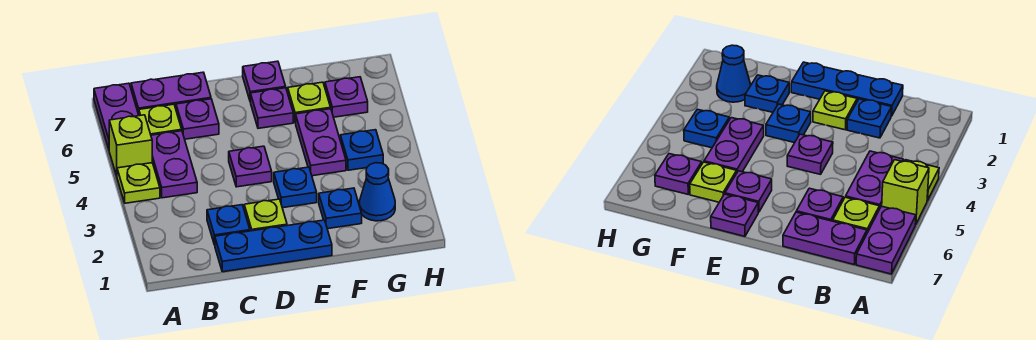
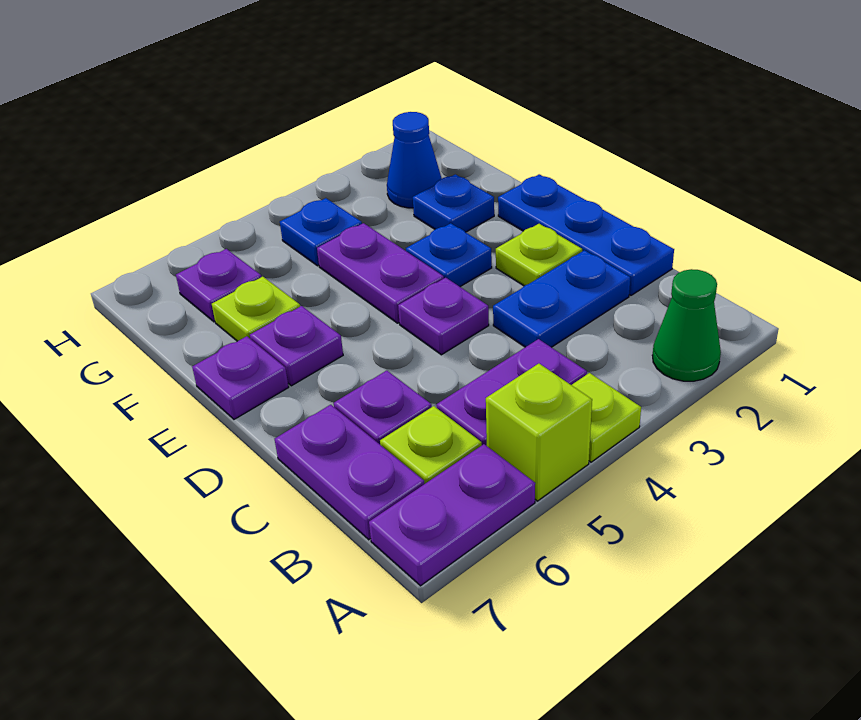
none -> green 1x1 cone [652,269,721,381]
blue 1x1 plate [207,205,250,245] -> blue 1x2 plate [493,250,630,347]
purple 1x2 plate [296,109,346,176] -> purple 1x2 plate turned to [317,223,444,323]

